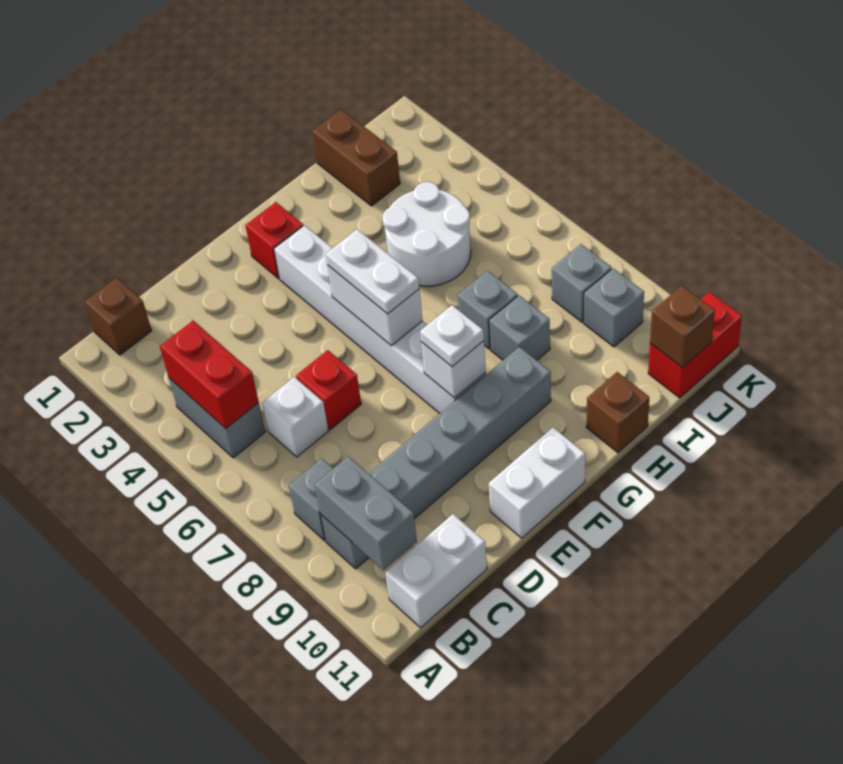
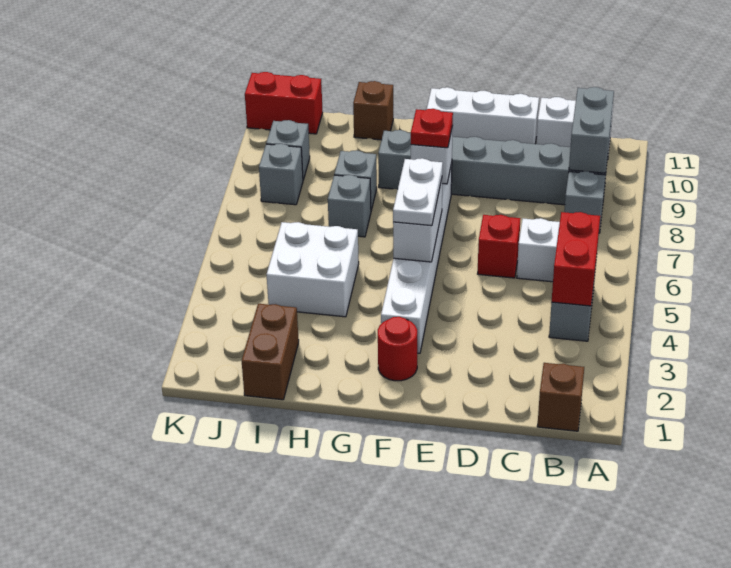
white 1x2 brick [489,427,585,538] -> white 1x3 brick [427,87,539,144]
red 1x1 brick [245,202,303,278] -> red 1x1 round brick [378,317,417,381]
white 1x1 plate [420,305,484,367] -> red 1x1 plate [411,109,453,148]
white 2x2 round brick [383,182,471,286] -> white 2x2 brick [267,222,359,317]
brown 1x1 brick [650,286,715,368] -> none

